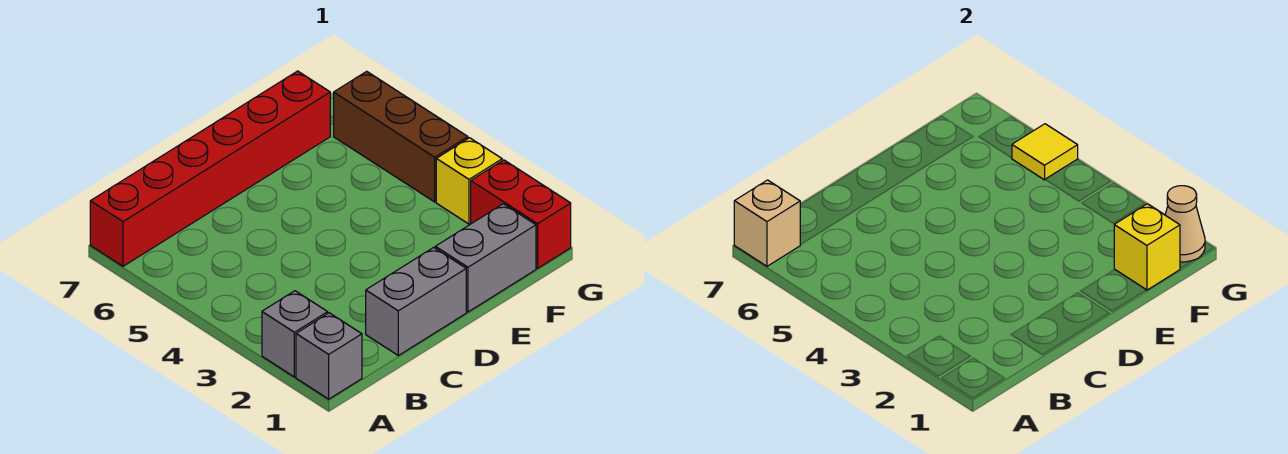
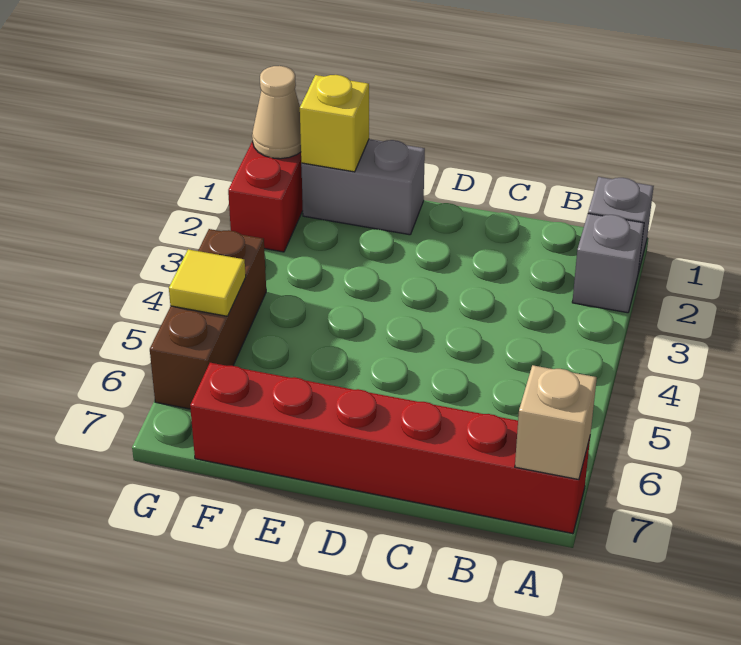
grey 1x2 brick [366,247,466,356] -> none
yellow 1x1 brick [436,138,502,224] -> none

